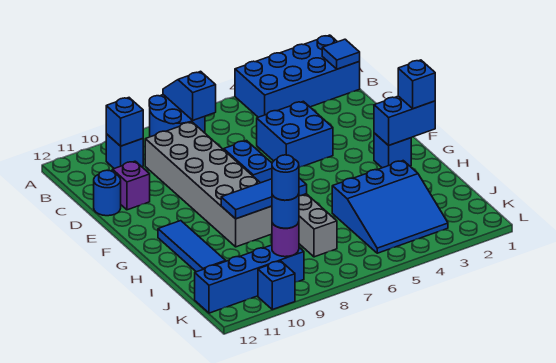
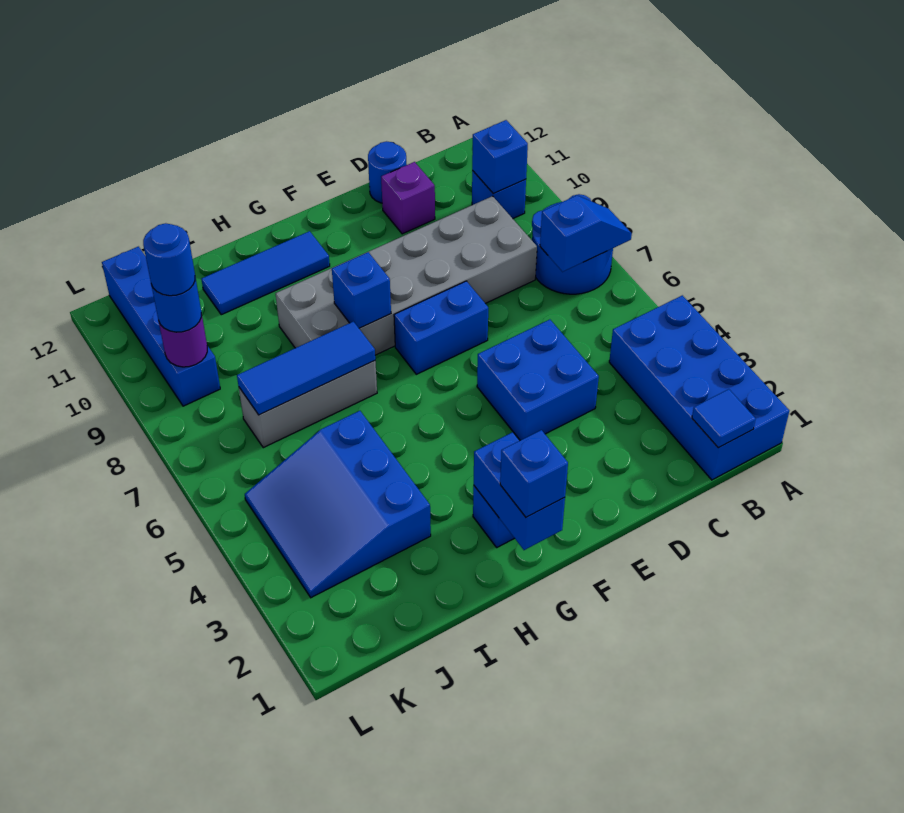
blue 1x3 tile [221,178,307,219] -> blue 1x3 tile turned to [237,322,375,415]
blue 1x1 brick [258,261,295,310] -> blue 1x1 brick moved to [332,252,391,328]

